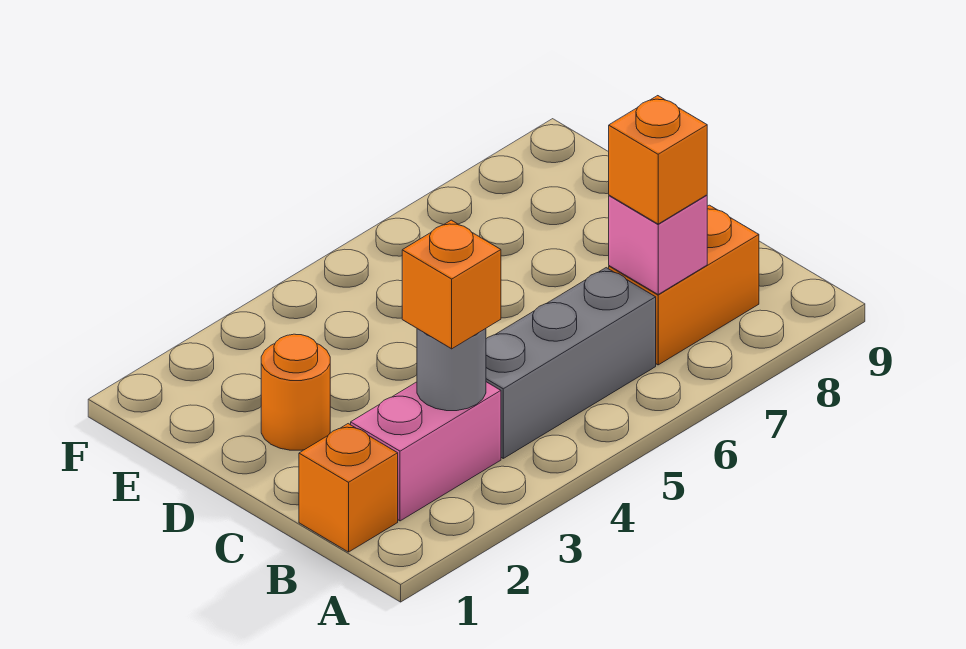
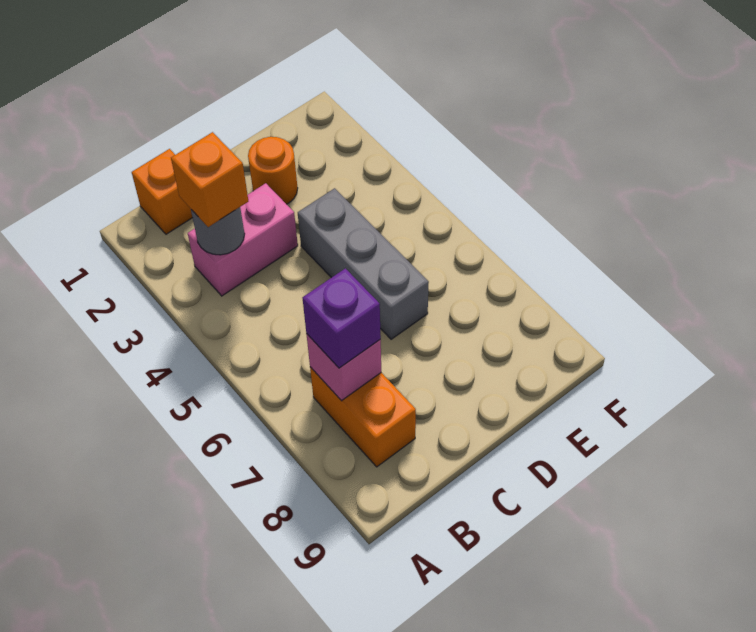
pink 1x2 brick [351,382,501,521] -> pink 1x2 brick turned to [188,183,298,296]
grey 1x3 brick [486,268,656,458] -> grey 1x3 brick moved to [298,188,429,339]
orange 1x1 brick [609,96,707,224] -> purple 1x1 brick [303,268,381,368]

